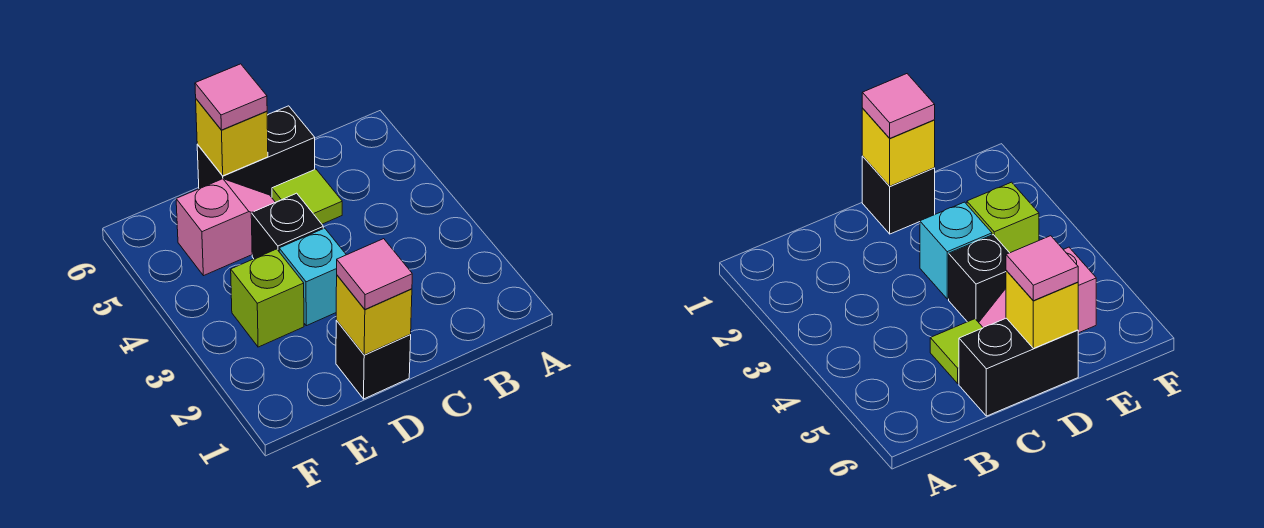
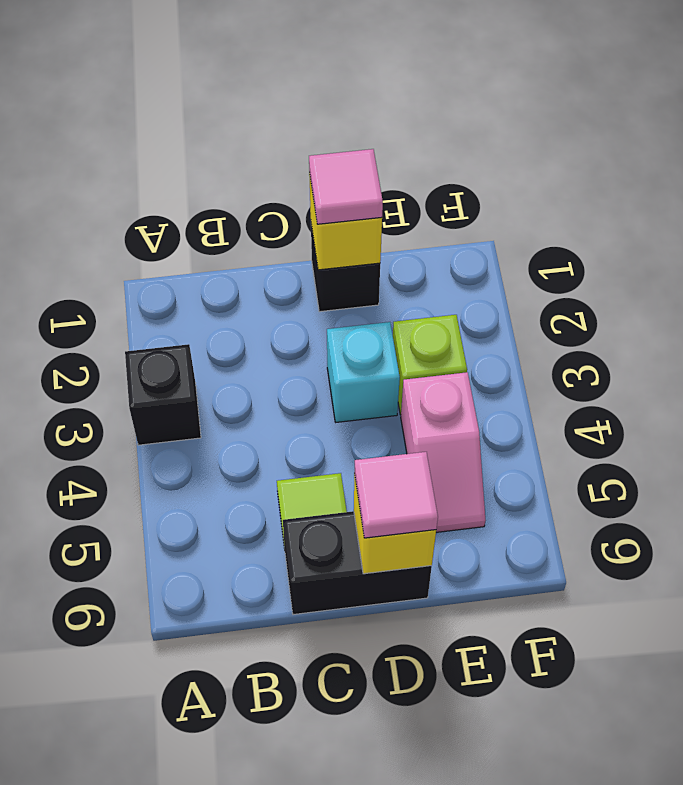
black 1x1 brick [251,193,323,259] -> black 1x1 brick moved to [125,344,201,445]
pink 1x2 slope [176,179,275,276] -> pink 1x2 slope turned to [401,372,485,532]

